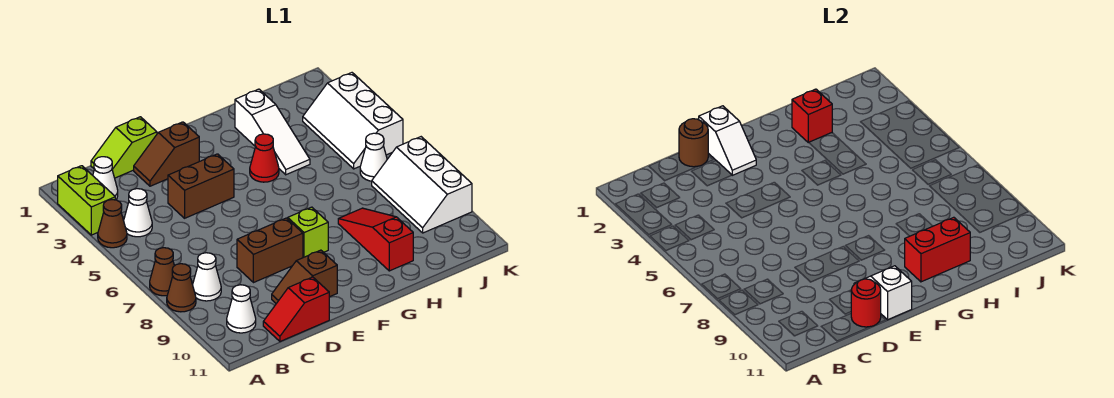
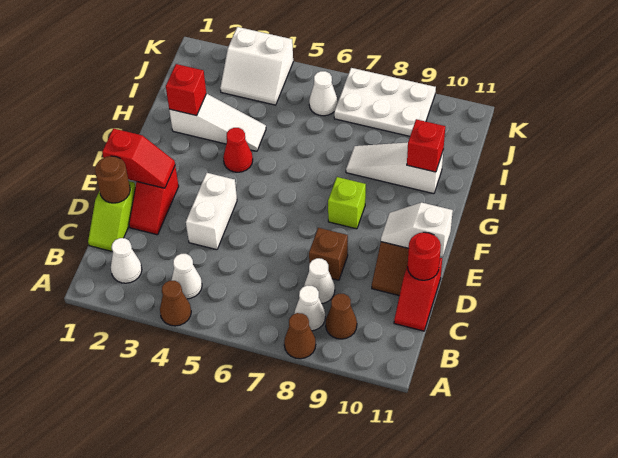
lime 1x2 brick [58,166,115,235] -> none
brown 1x1 cone [150,248,174,296] -> brown 1x1 cone moved to [326,294,357,339]
white 1x1 cone [227,285,256,333] -> white 1x1 cone moved to [304,258,335,303]
brown 1x2 slope [134,122,199,186] -> red 1x2 slope [129,166,179,235]
brown 1x2 brick [168,154,234,218] -> white 1x2 brick [186,173,237,250]
brown 1x2 brick [237,218,303,283] -> brown 1x1 brick [309,228,348,280]
white 1x2 slope [699,106,756,175] -> red 1x2 slope [102,128,175,188]
red 1x2 brick [905,217,970,282] -> red 1x1 brick [407,119,445,172]
red 1x3 slope [338,208,413,271] -> white 1x3 slope [346,142,443,194]
white 2x3 slope [303,73,403,169] -> white 2x2 slope [220,27,293,105]
white 2x3 slope [372,137,472,233] -> white 2x3 plate [334,68,436,136]

